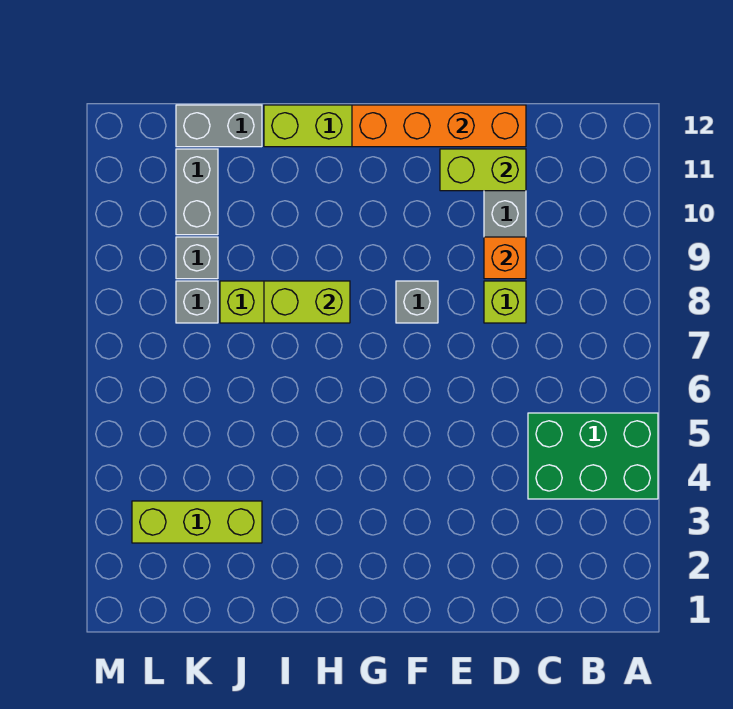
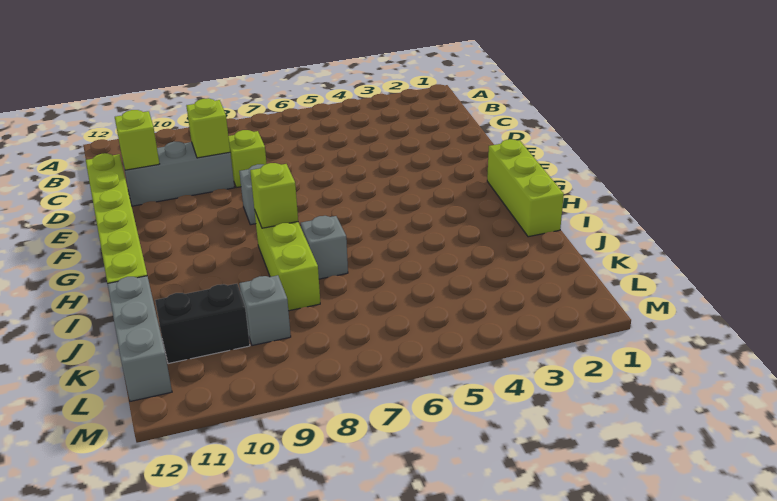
green 2x3 brick [528,413,658,499] -> none
orange 1x1 brick [484,237,526,279] -> lime 1x1 brick [186,98,230,158]
lime 1x2 brick [440,149,526,191] -> lime 1x1 brick [115,110,159,170]
orange 1x4 brick [352,105,526,147] -> none
lime 1x2 brick [264,281,350,323] -> lime 1x1 brick [250,163,298,228]
lime 1x3 brick [132,501,262,543] -> lime 1x3 brick moved to [487,139,564,237]
grey 1x2 brick [176,105,262,147] -> grey 1x3 brick [108,276,172,401]
grey 1x1 brick [176,281,218,323] -> grey 1x1 brick moved to [301,216,348,279]
grey 1x2 brick [176,149,218,235] -> black 1x2 brick [155,284,250,364]

